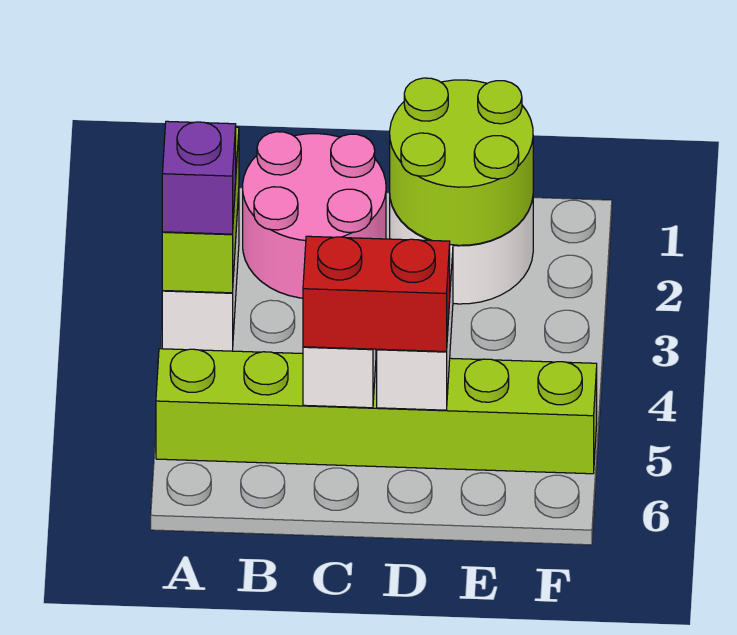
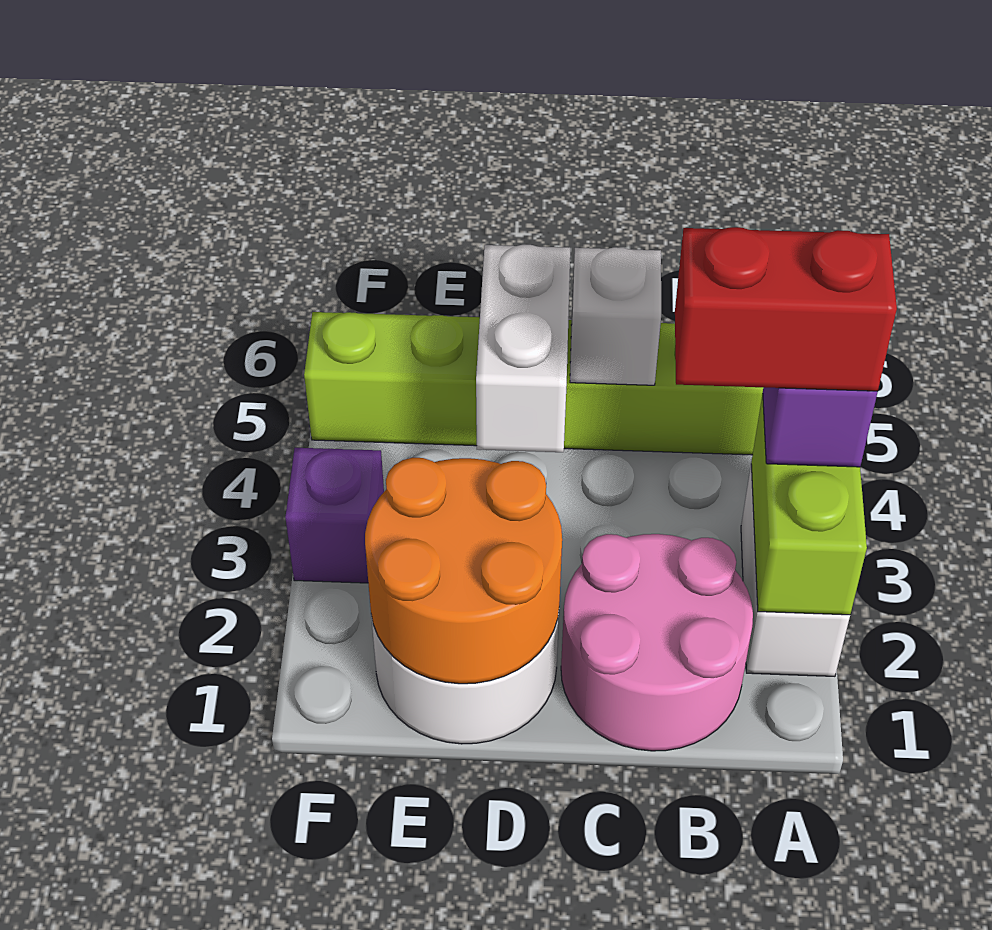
red 1x2 brick [303,236,450,352] -> red 1x2 brick moved to [675,227,897,391]
lime 2x2 round brick [390,78,533,245] -> orange 2x2 round brick [365,458,562,684]
none -> purple 1x1 brick [285,448,384,583]

